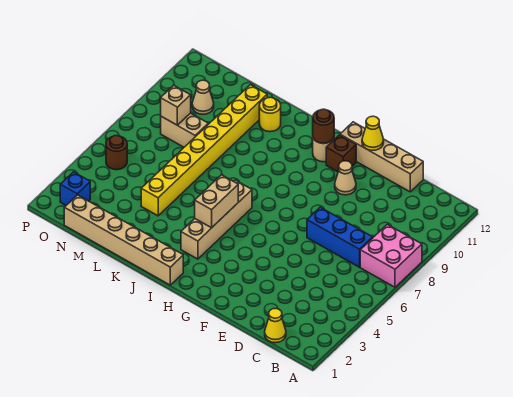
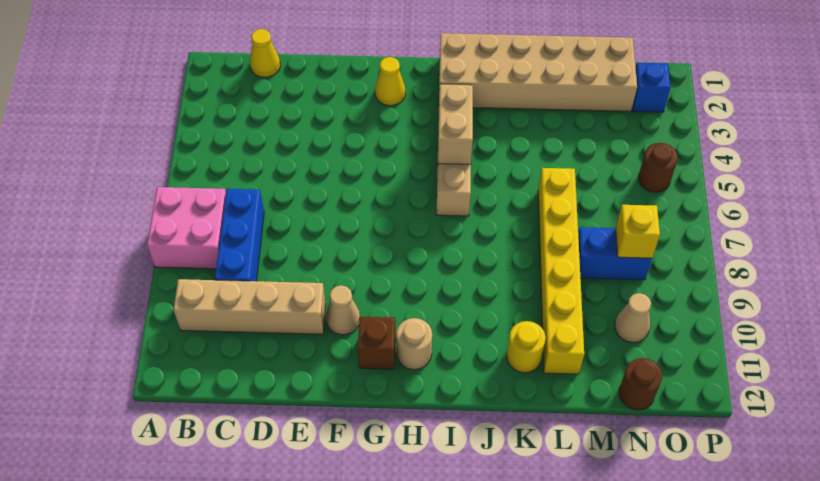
blue 1x3 brick [307,207,373,267] -> blue 1x3 brick turned to [215,189,264,281]
tan 1x4 brick [340,122,423,192] -> tan 1x4 brick moved to [173,279,326,334]
yellow 1x1 cone [362,116,384,150] -> yellow 1x1 cone moved to [375,57,405,106]
brown 1x1 round brick [313,109,334,143] -> brown 1x1 round brick moved to [619,358,662,410]
tan 1x6 brick [64,195,183,285] -> tan 2x6 brick [439,33,637,111]
yellow 1x8 brick [141,85,267,216] -> yellow 1x6 brick [538,168,584,374]
tan 1x2 brick [161,113,208,147] -> blue 1x2 brick [578,227,652,280]
tan 1x1 brick [161,85,191,125] -> yellow 1x1 brick [616,205,660,258]

